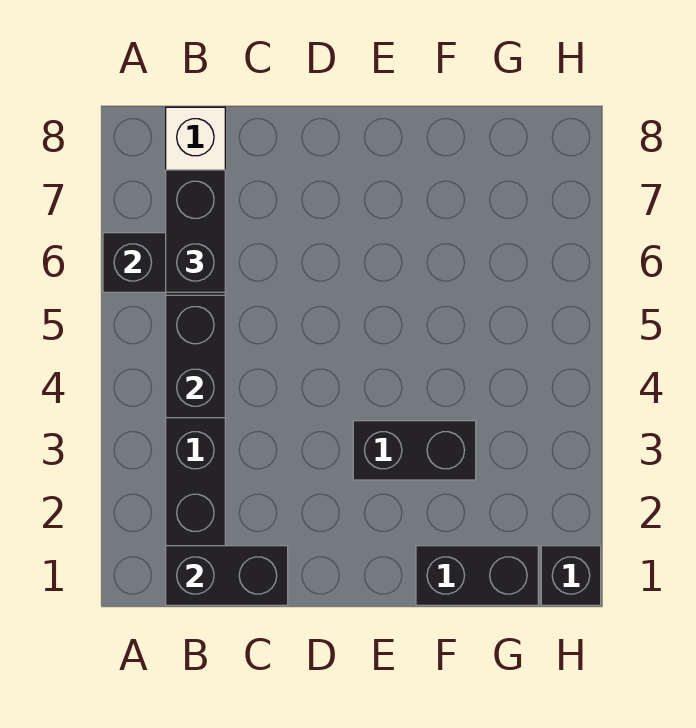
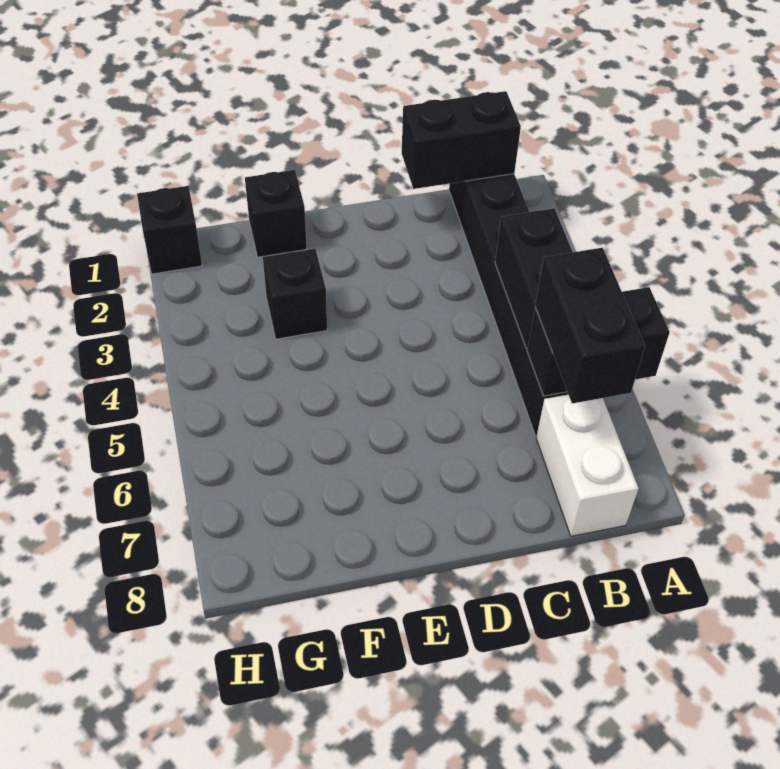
black 1x2 brick [353,421,476,480] -> black 1x1 brick [263,249,327,339]
black 1x2 brick [416,546,538,605] -> black 1x1 brick [245,170,307,257]

